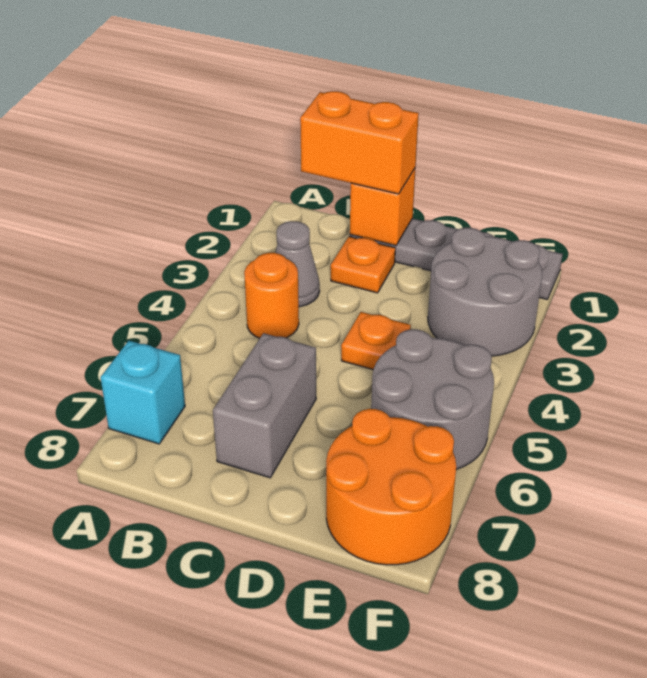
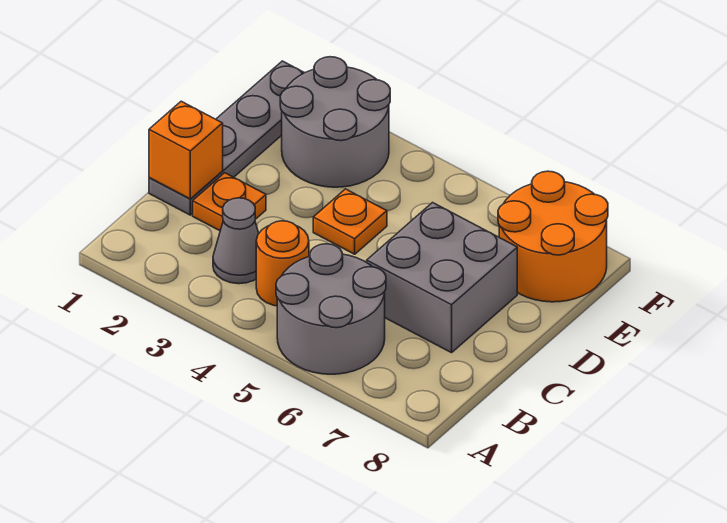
cyan 1x1 brick [101,341,185,444] -> none
orange 1x2 brick [300,91,419,194] -> none
grey 1x2 brick [213,333,316,478] -> grey 2x2 brick [367,203,517,353]
grey 2x2 round brick [371,329,494,470] -> grey 2x2 round brick moved to [276,244,386,374]

